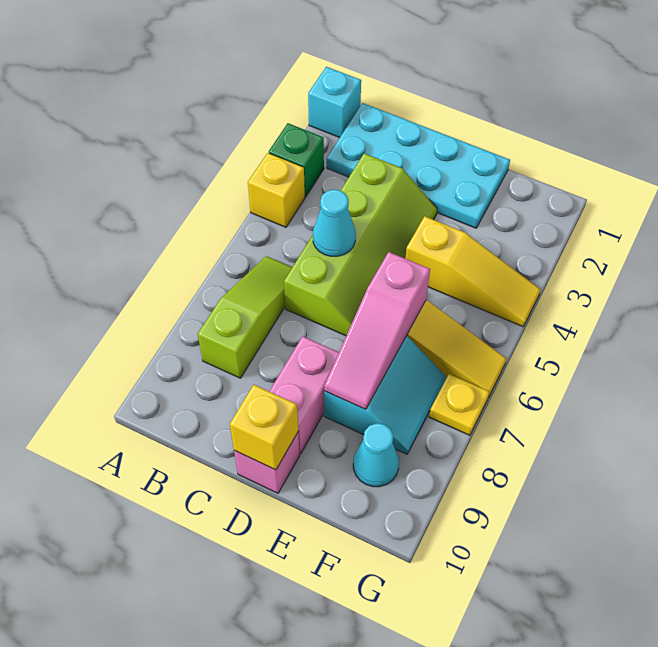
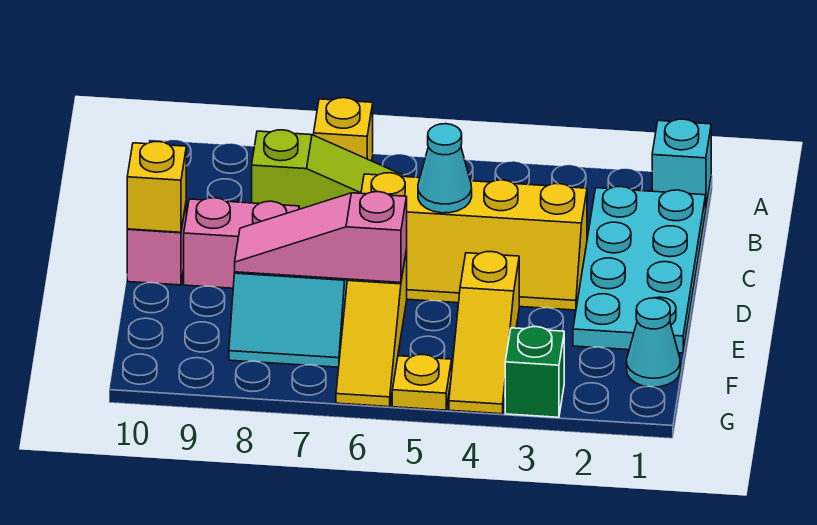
green 1x1 brick [269,123,324,197] -> green 1x1 brick moved to [505,327,564,417]
yellow 1x1 brick [248,153,305,227] -> yellow 1x1 brick moved to [314,98,373,161]
lime 2x4 slope [284,153,437,336] -> yellow 2x4 slope [361,173,587,310]
cyan 1x1 cone [353,423,399,487] -> cyan 1x1 cone moved to [627,298,680,387]
yellow 1x1 plate [429,374,489,435] -> yellow 1x1 plate moved to [392,355,452,410]

